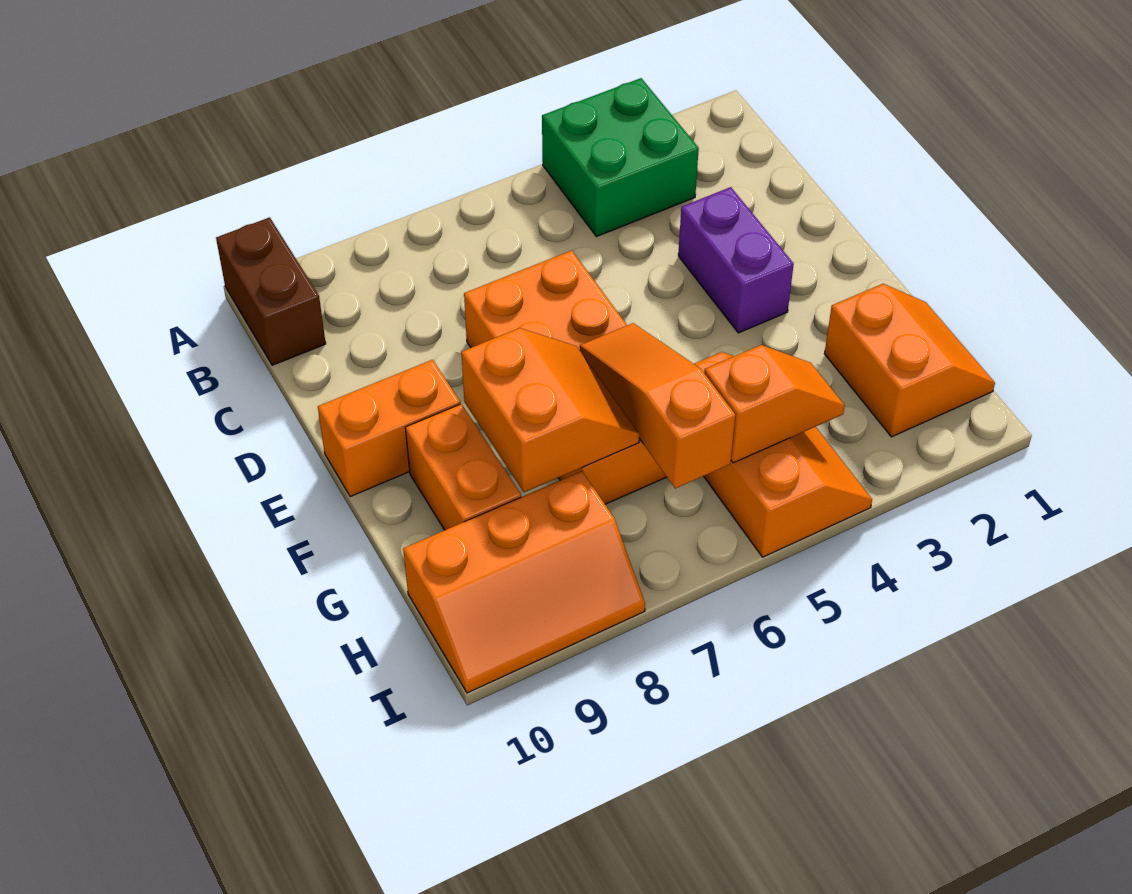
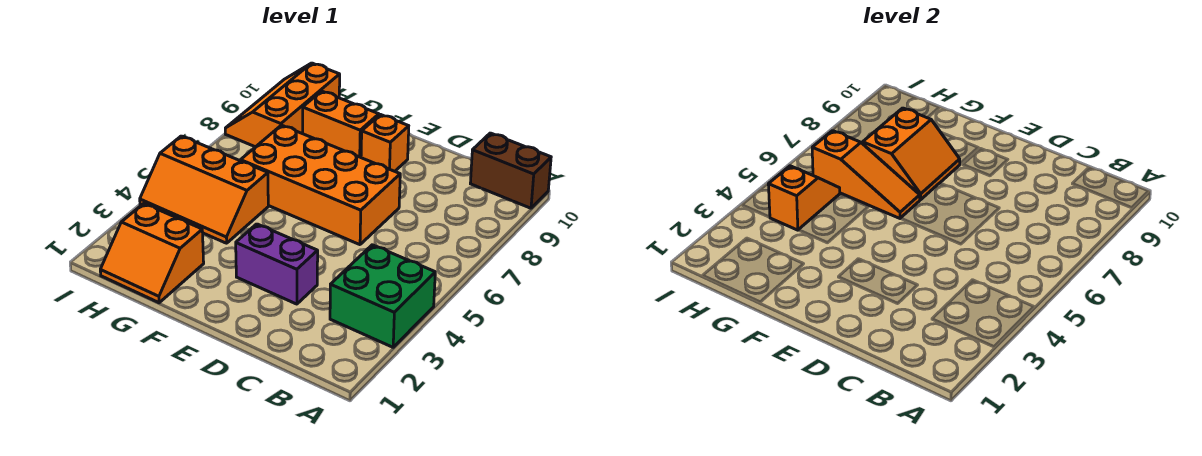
orange 1x2 brick [318,360,460,497] -> orange 1x1 brick [361,115,409,171]
orange 2x2 slope [461,328,639,492] -> orange 2x2 slope turned to [863,108,960,200]
orange 1x2 slope [704,345,845,463] -> orange 1x2 slope turned to [768,166,840,230]

